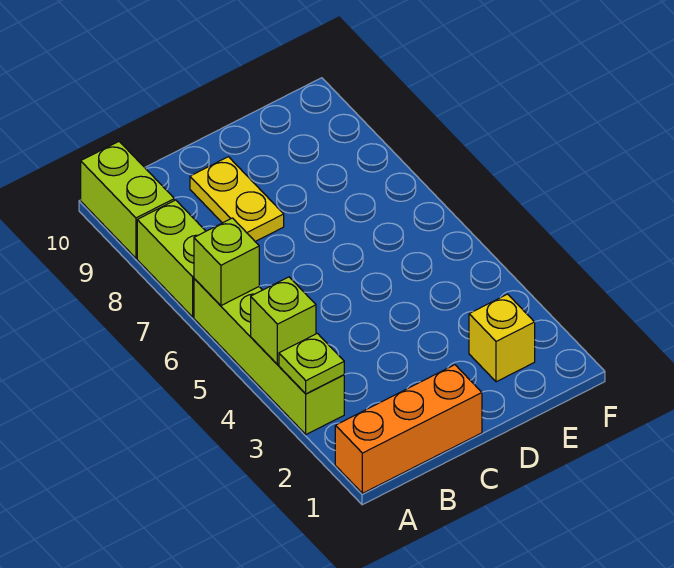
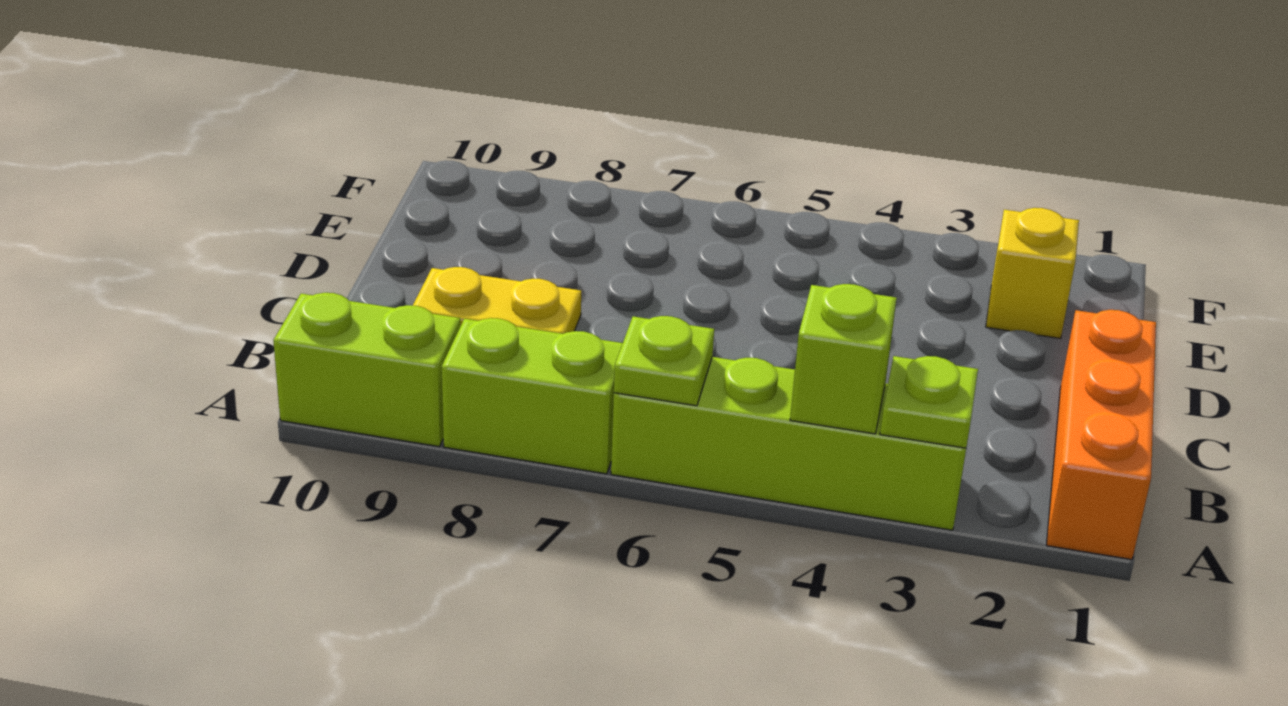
lime 1x1 brick [194,218,259,306] -> lime 1x1 plate [614,316,714,406]

